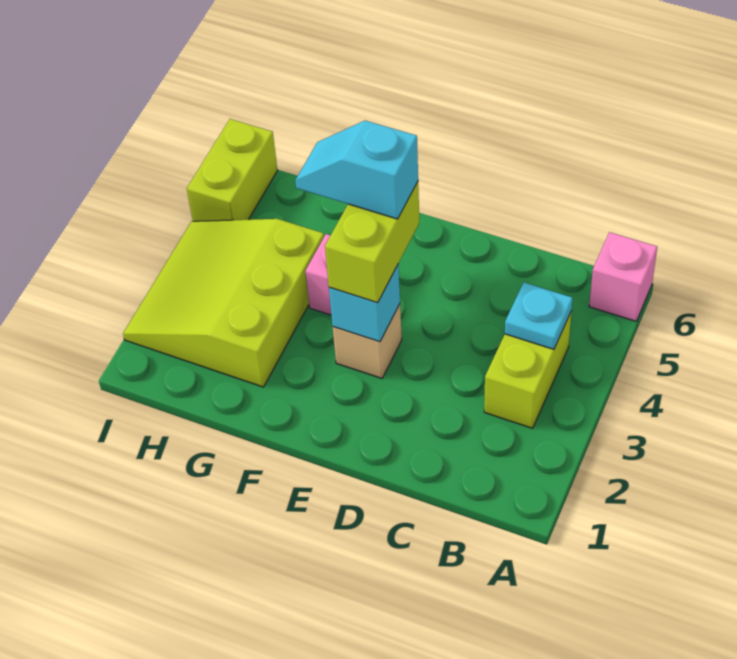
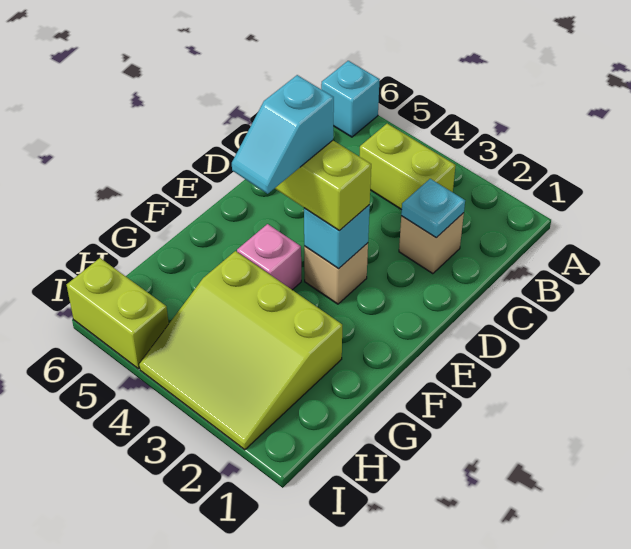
pink 1x1 brick [589,232,657,321] -> cyan 1x1 brick [321,61,380,137]
cyan 1x1 plate [505,283,573,349] -> cyan 1x1 plate moved to [401,179,465,238]
none -> tan 1x1 brick [399,213,464,274]

